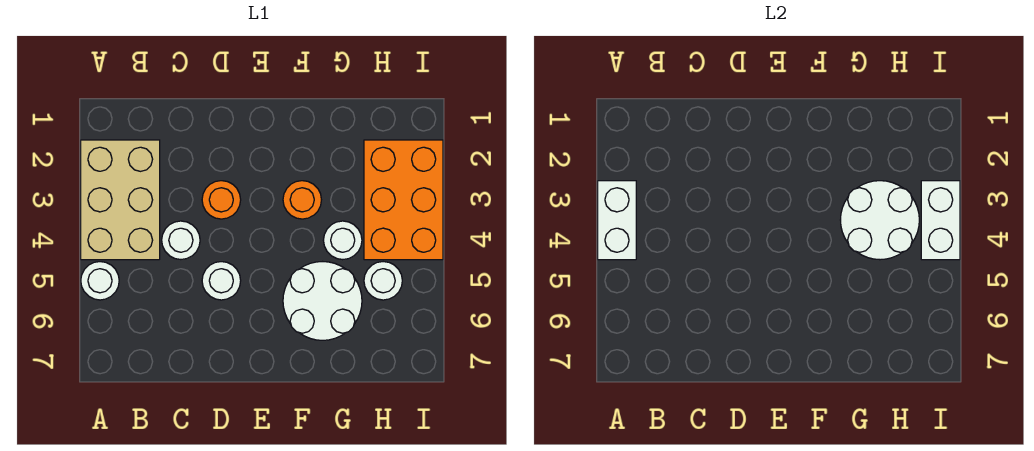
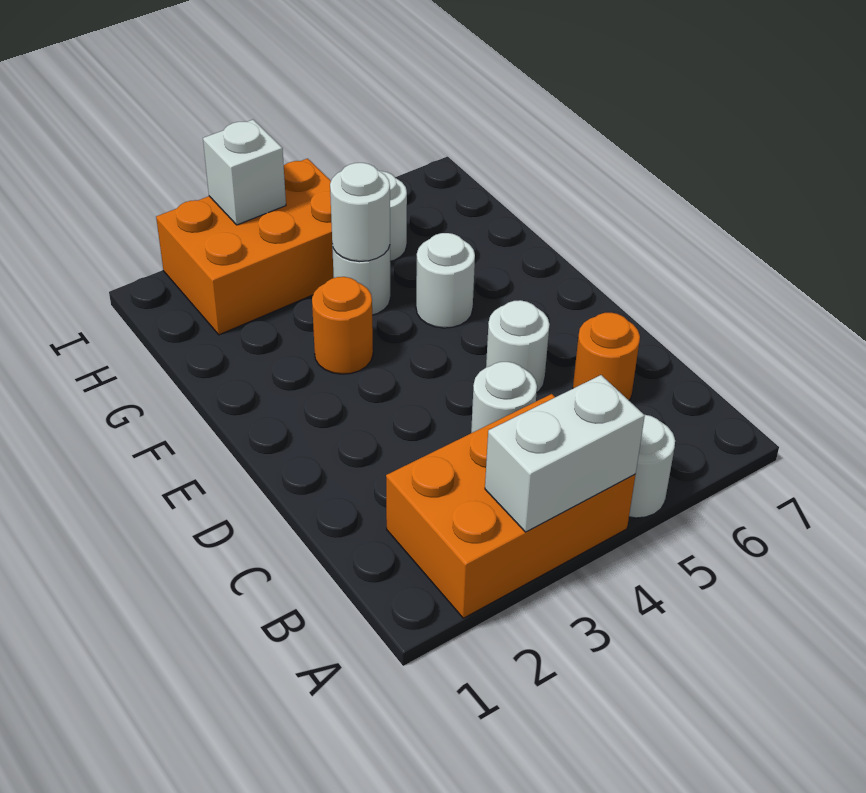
tan 2x3 brick [81,140,160,260] -> orange 2x3 brick [386,394,635,618]
orange 1x1 round brick [202,181,241,219] -> orange 1x1 round brick moved to [573,313,640,400]
white 2x2 round brick [283,262,362,340] -> white 1x1 round brick [416,233,475,328]
white 2x2 round brick [841,181,919,260] -> white 1x1 round brick [330,163,390,262]
white 1x2 brick [921,181,960,260] -> white 1x1 brick [203,120,286,225]

